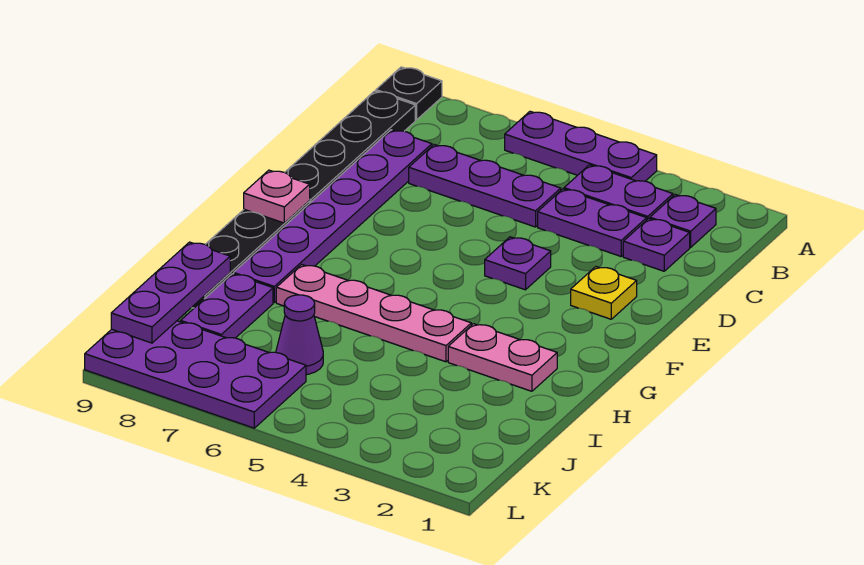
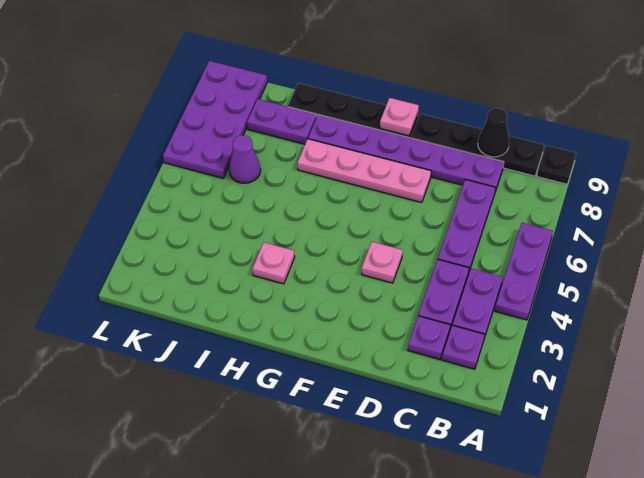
none -> black 1x1 cone [478,108,509,157]
yellow 1x1 plate [571,267,637,319] -> none
purple 1x1 plate [485,237,551,290] -> pink 1x1 plate [362,242,403,283]
pink 1x2 plate [448,324,557,391] -> pink 1x1 plate [252,242,295,284]
pink 1x4 plate [276,265,471,362] -> pink 1x4 plate turned to [297,139,431,203]
purple 1x3 plate [111,242,230,343] -> none

